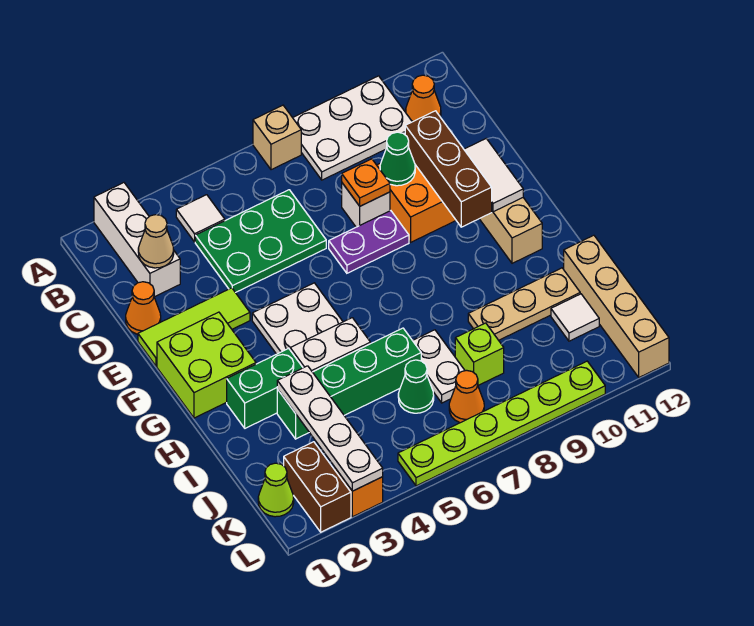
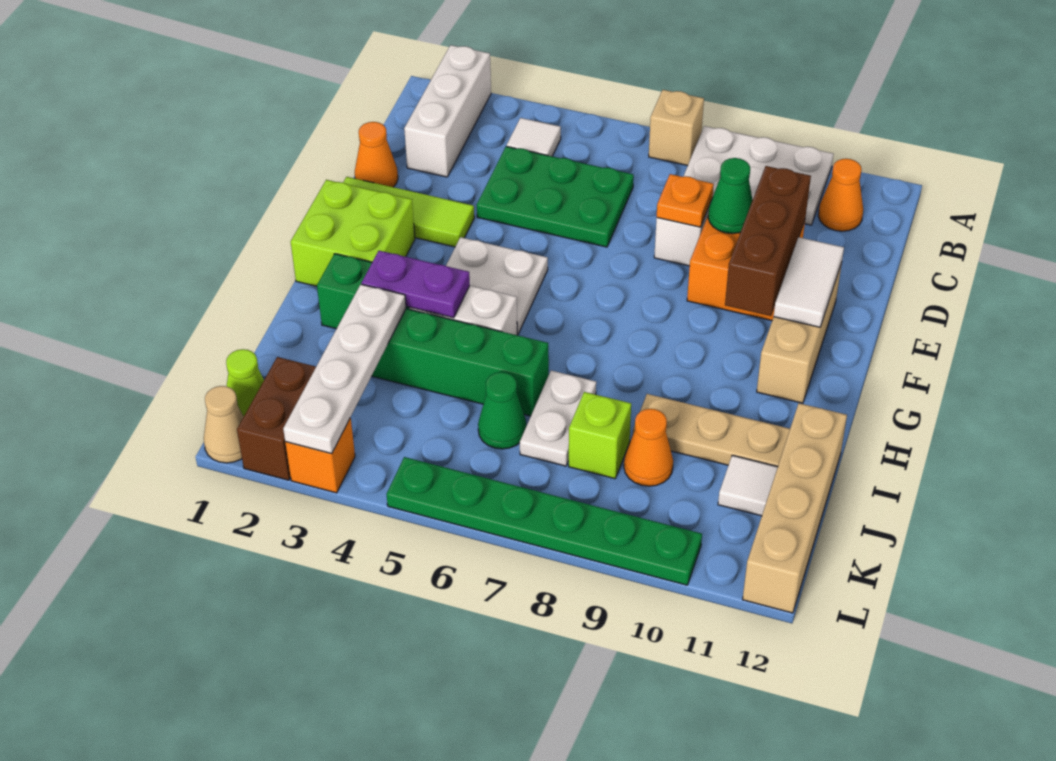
tan 1x1 cone [138,215,174,268] -> tan 1x1 cone moved to [204,386,244,463]
purple 1x2 plate [329,211,409,273] -> purple 1x2 plate moved to [362,251,470,318]
orange 1x1 cone [449,370,484,423] -> orange 1x1 cone moved to [624,409,673,486]
lime 1x6 plate [398,361,605,486] -> green 1x6 plate [387,457,702,585]

